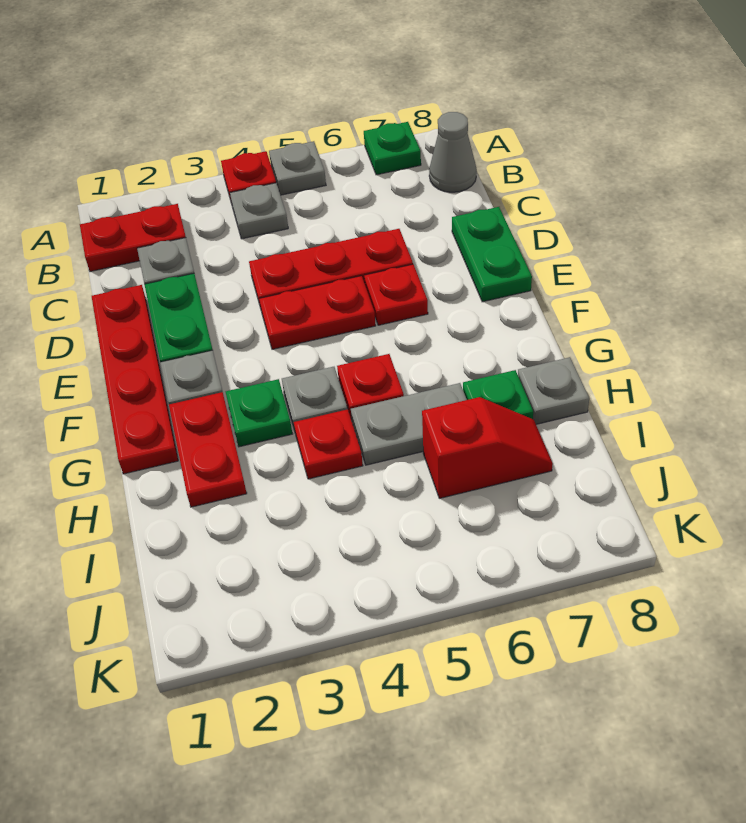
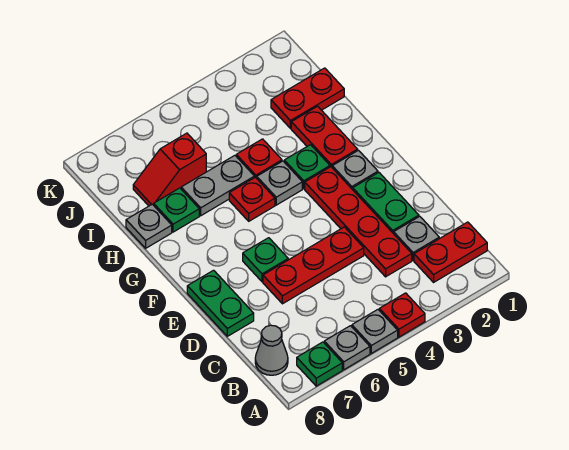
grey 1x1 plate [230,183,288,239] -> grey 1x1 plate moved to [324,326,370,370]
red 1x4 plate [92,285,178,474] -> red 1x4 plate moved to [305,167,412,277]
red 1x2 plate [259,276,376,349] -> red 1x2 plate moved to [271,68,344,128]
red 1x1 plate [364,264,428,325] -> green 1x1 plate [243,238,288,282]

